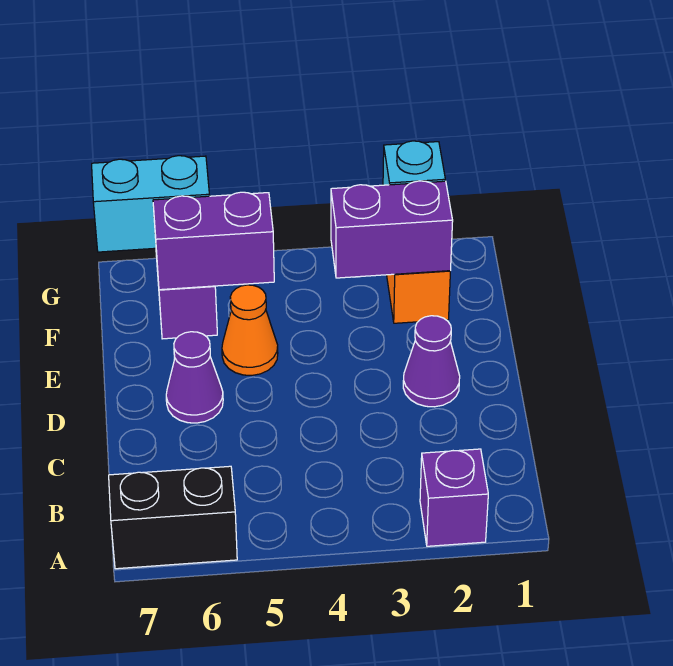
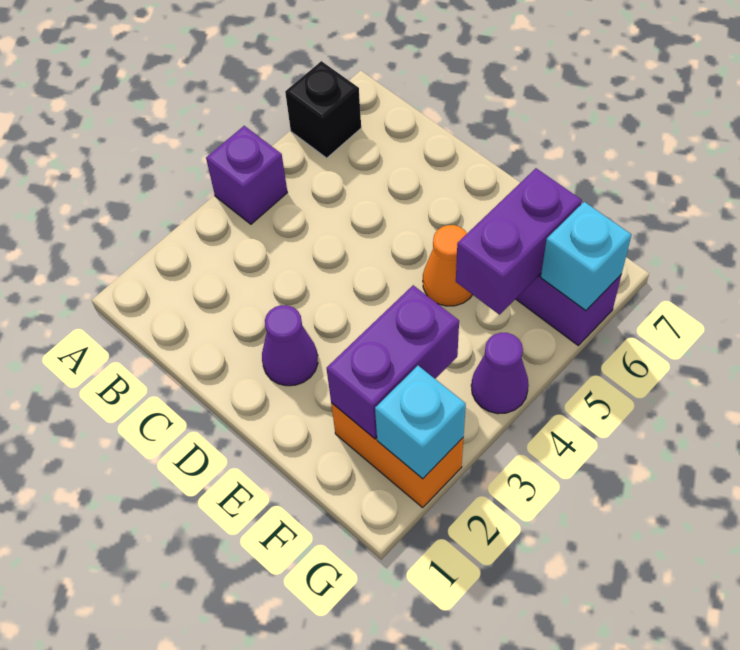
purple 1x1 brick [420,449,488,546] -> purple 1x1 brick moved to [206,126,287,224]
black 1x2 brick [109,466,237,569] -> black 1x1 brick [285,61,361,158]
purple 1x1 cone [166,332,223,423] -> purple 1x1 cone moved to [471,333,529,414]
cyan 1x2 brick [92,156,210,252] -> cyan 1x1 brick [541,202,632,311]

